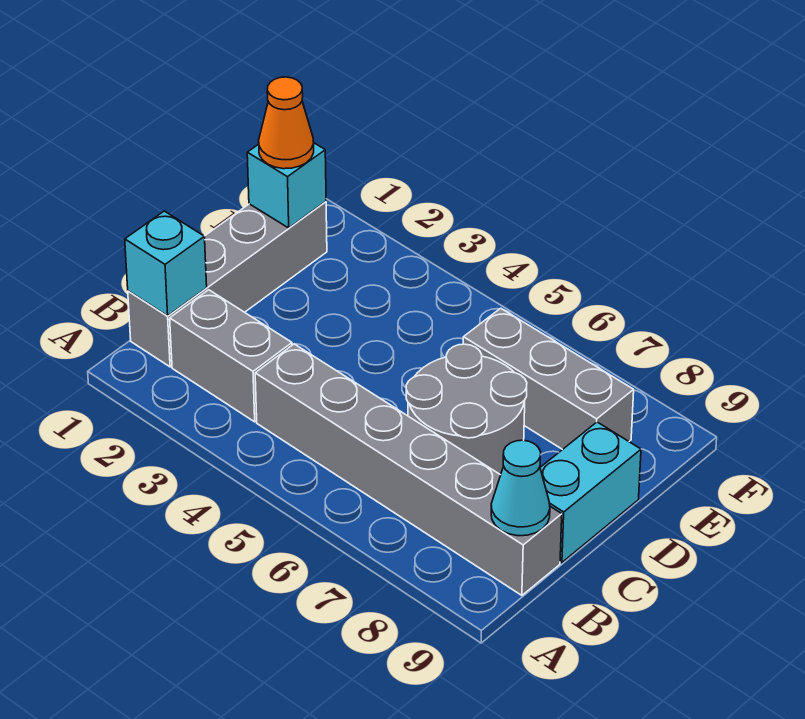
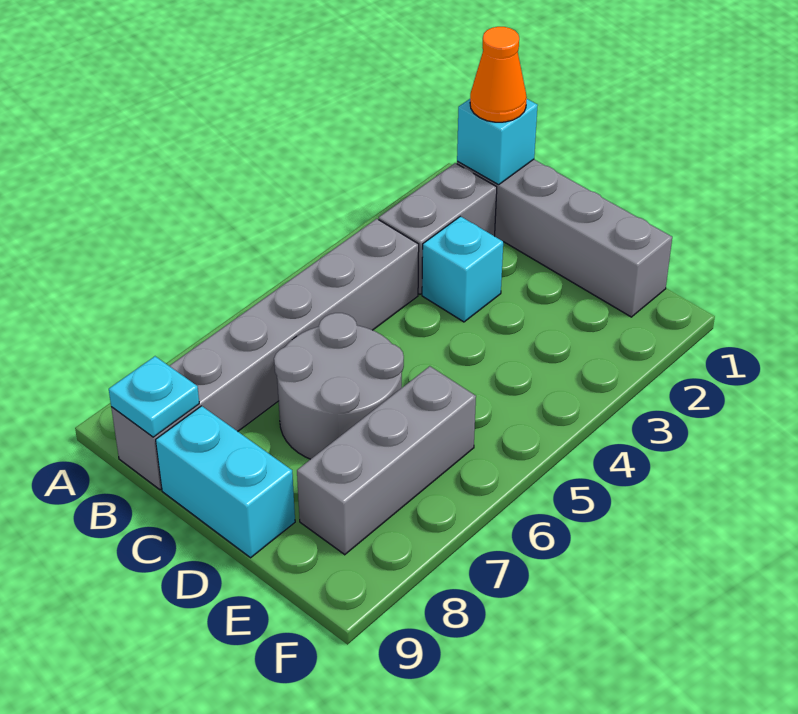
cyan 1x1 cone [491,440,550,536] -> cyan 1x1 plate [109,356,199,437]
cyan 1x1 brick [247,143,326,228] -> cyan 1x1 brick moved to [422,216,503,322]
orange 1x1 cone [259,77,314,169] -> orange 1x1 cone moved to [470,27,527,122]

